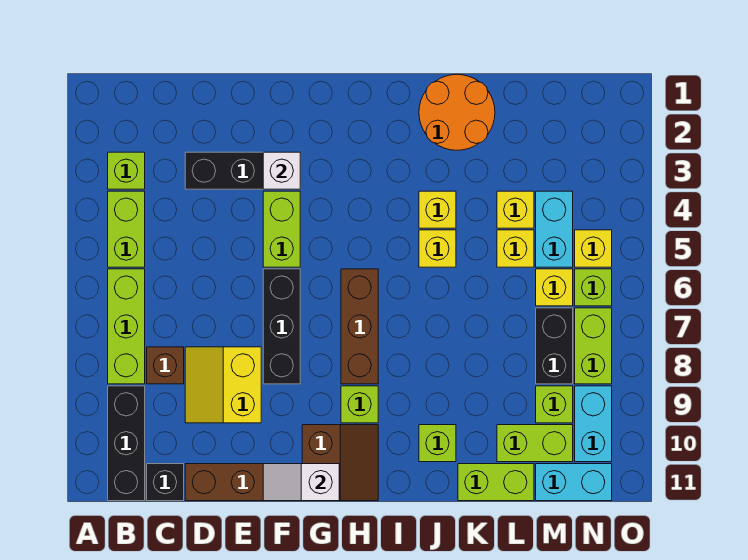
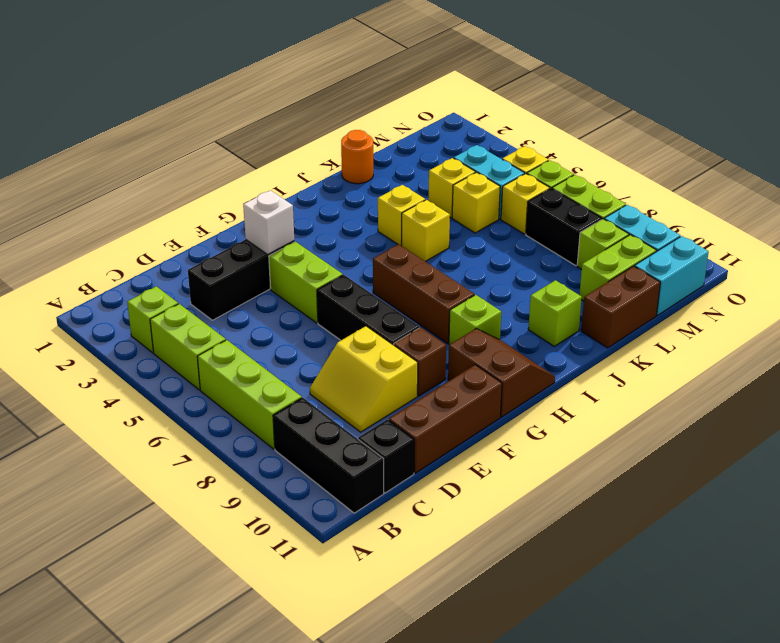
brown 1x1 brick [147,347,184,384] -> brown 1x1 brick moved to [394,327,446,396]
white 1x2 slope [263,464,339,501] -> none
orange 2x2 round brick [419,74,495,150] -> orange 1x1 round brick [341,130,373,184]
lime 1x2 brick [458,464,534,501] -> brown 1x2 brick [581,266,660,348]

